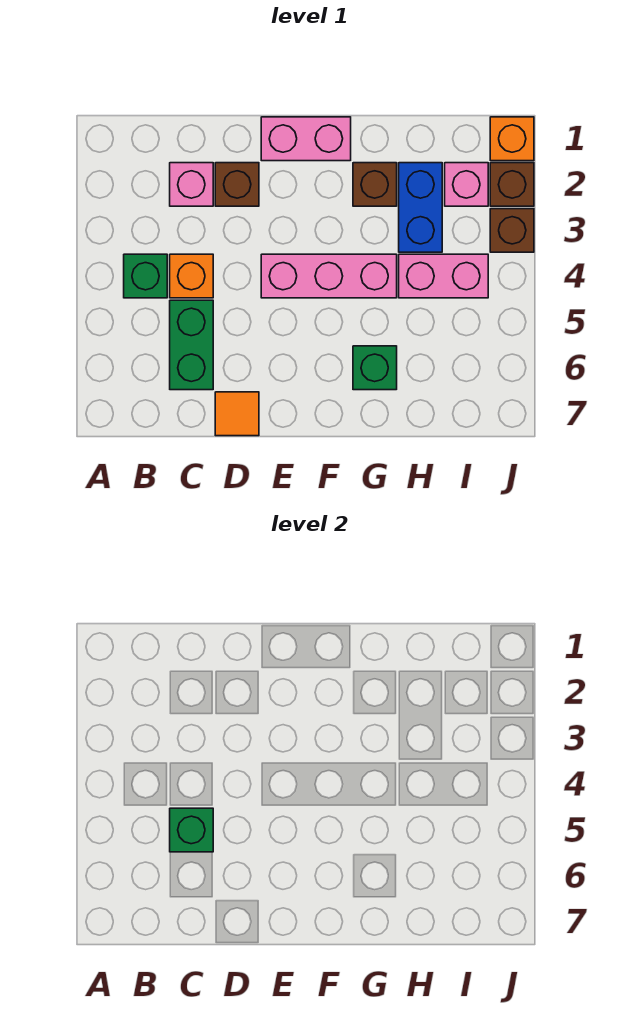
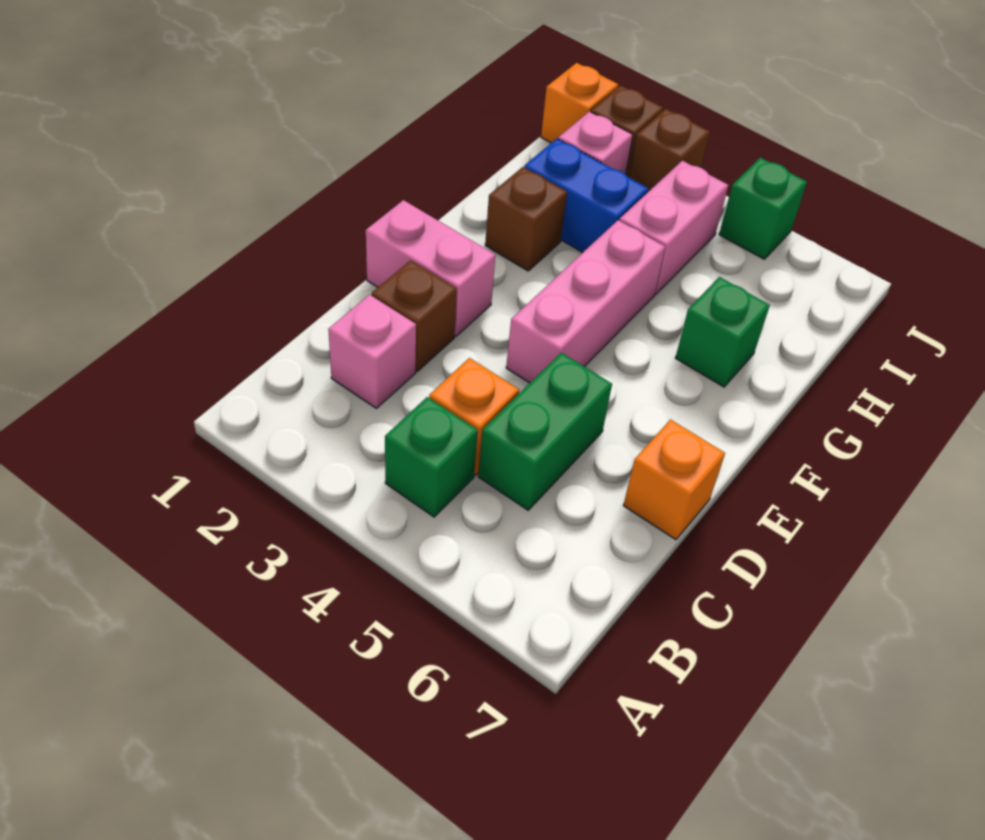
green 1x2 brick [170,300,213,390] -> green 1x2 brick turned to [478,353,612,510]
green 1x1 brick [170,808,213,852] -> green 1x1 brick moved to [719,157,807,259]
orange 1x1 tile [215,392,259,436] -> orange 1x1 brick [623,420,725,540]
pink 1x2 brick [261,117,351,161] -> pink 1x2 brick turned to [366,200,495,336]

